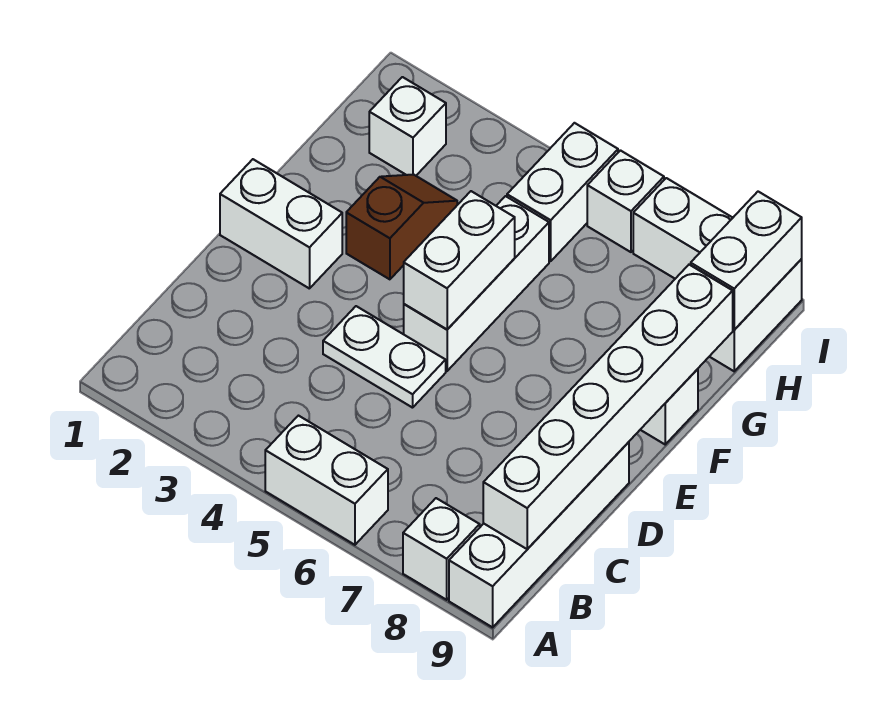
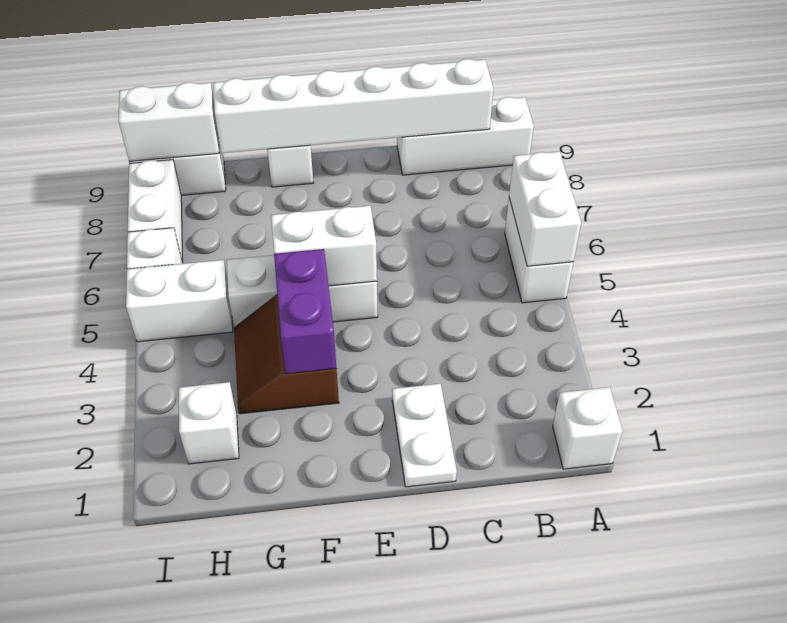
white 1x1 brick [403,498,480,600] -> white 1x1 brick moved to [553,387,622,469]
white 1x4 brick [449,442,629,627] -> white 1x3 brick [397,97,534,175]
white 1x2 plate [323,306,446,408] -> white 1x2 plate moved to [392,384,457,487]
white 1x2 brick [220,159,342,289] -> white 1x2 brick moved to [509,152,581,266]
brown 1x2 slope [346,175,457,279] -> brown 2x2 slope [234,294,339,414]
none -> purple 1x2 brick [274,249,336,374]

